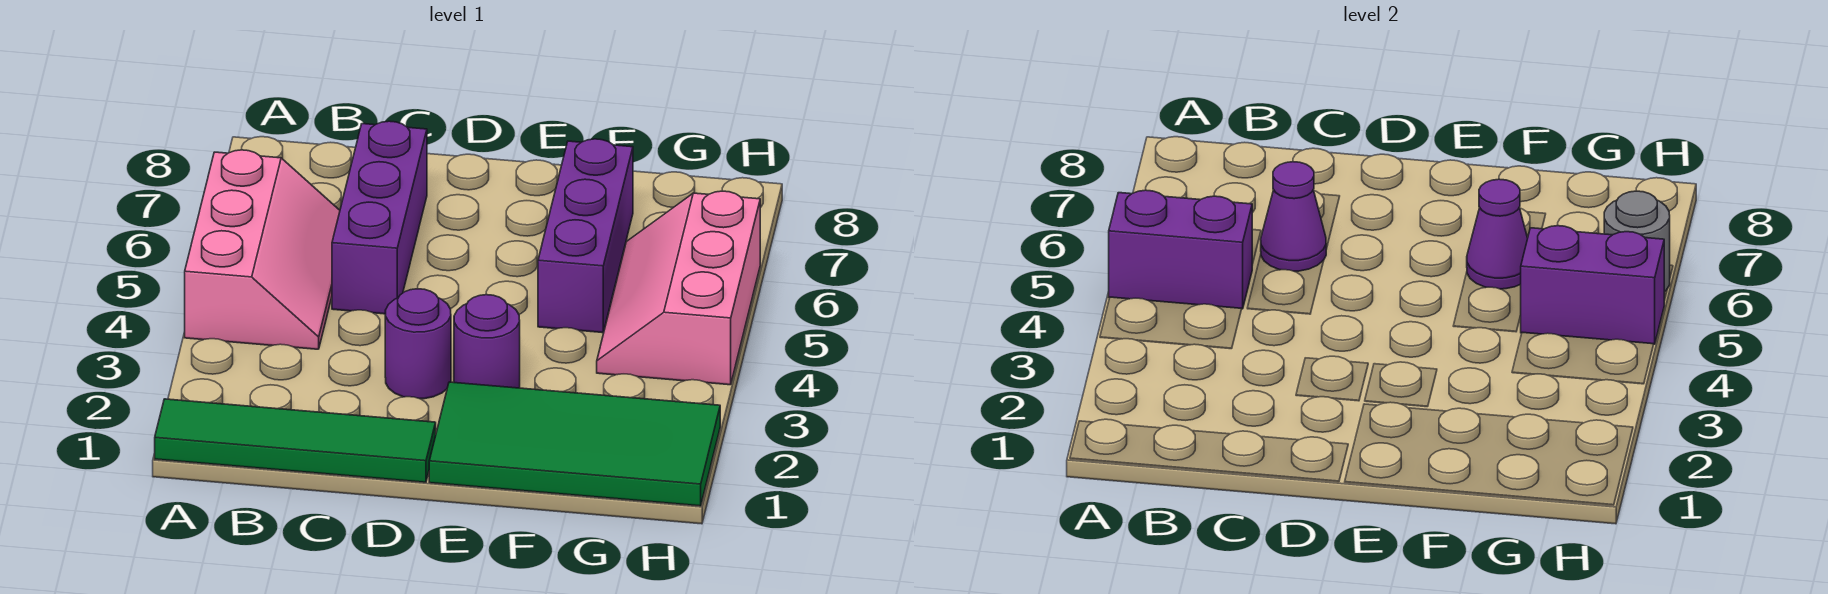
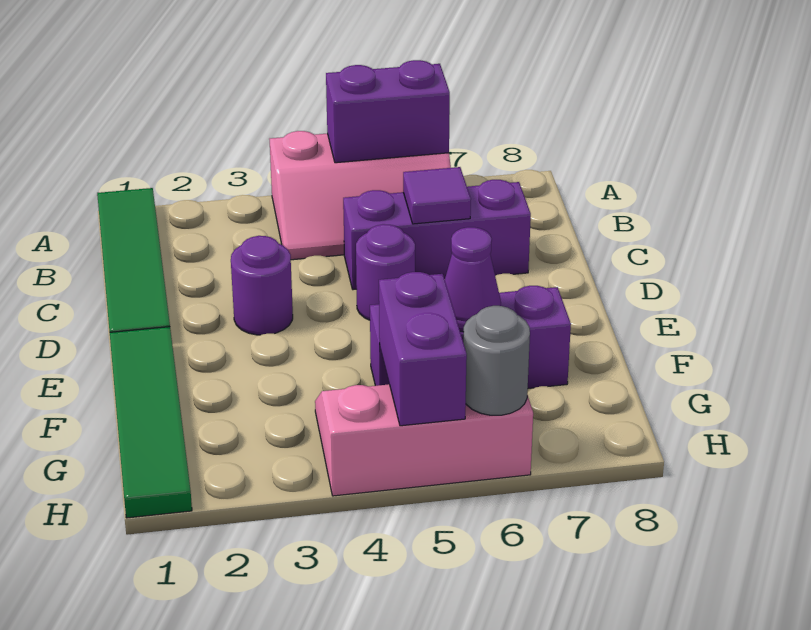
purple 1x2 brick [1109,190,1252,309] -> purple 1x2 brick turned to [326,60,450,163]
purple 1x1 cone [1261,162,1326,271] -> purple 1x1 tile [403,167,471,224]
green 2x4 tile [429,382,720,506] -> green 1x4 tile [110,327,192,518]
purple 1x1 round brick [454,295,520,388] -> purple 1x1 round brick moved to [356,224,415,320]

